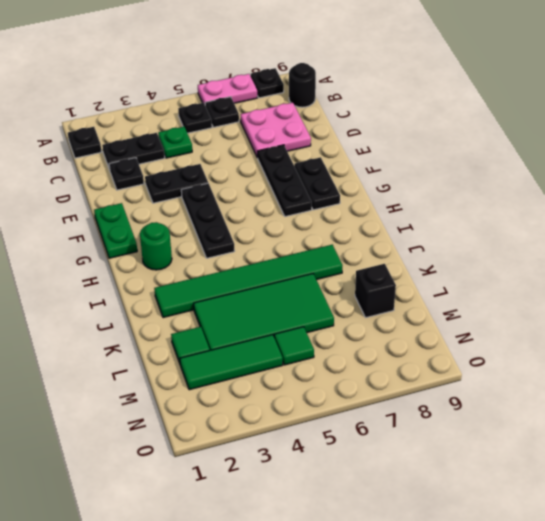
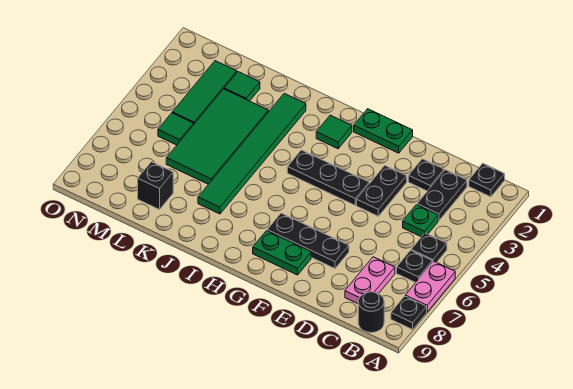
pink 2x2 plate [240,103,311,158] -> pink 1x2 plate [345,257,395,304]
black 1x2 plate [294,157,340,210] -> green 1x2 plate [253,231,311,275]
green 1x1 round brick [140,222,172,270] -> green 1x1 tile [316,115,352,149]

